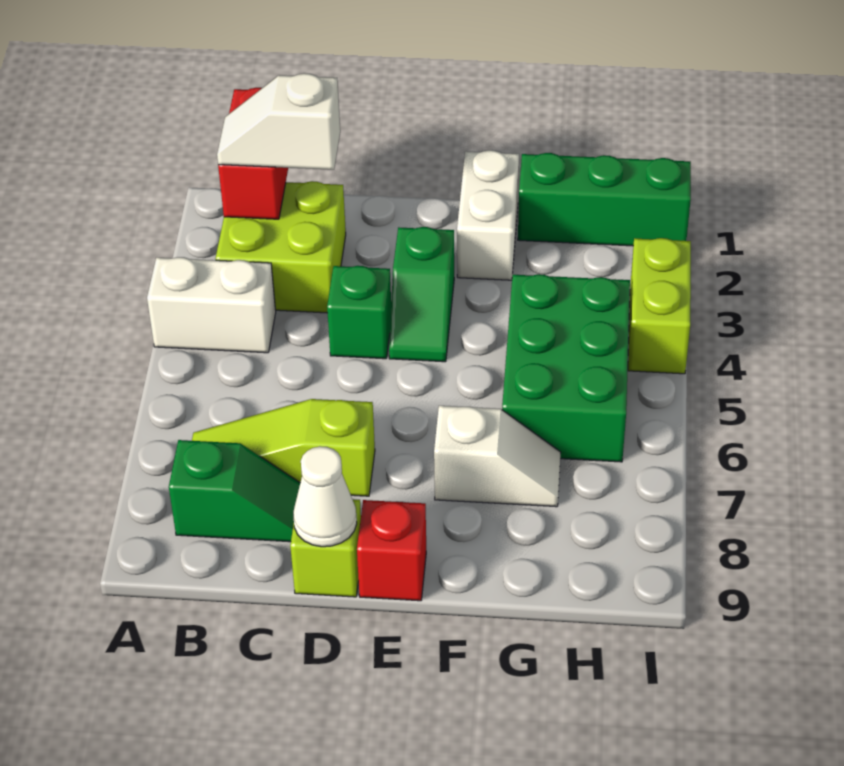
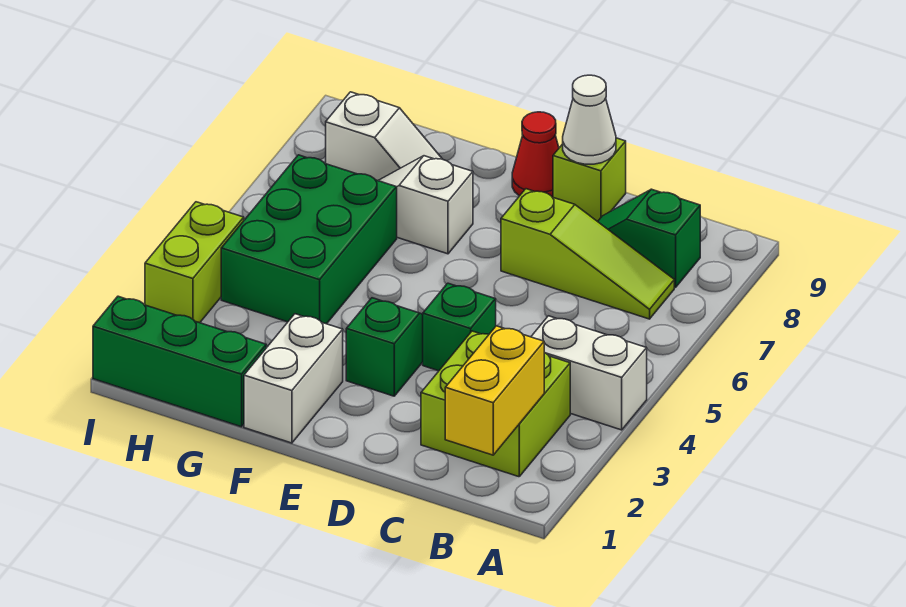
red 1x2 brick [218,88,288,219] -> yellow 1x2 brick [445,326,544,455]
white 1x2 slope [217,73,340,170] -> white 1x2 slope moved to [326,92,442,181]
red 1x1 brick [357,500,426,601] -> red 1x1 cone [512,112,559,197]

